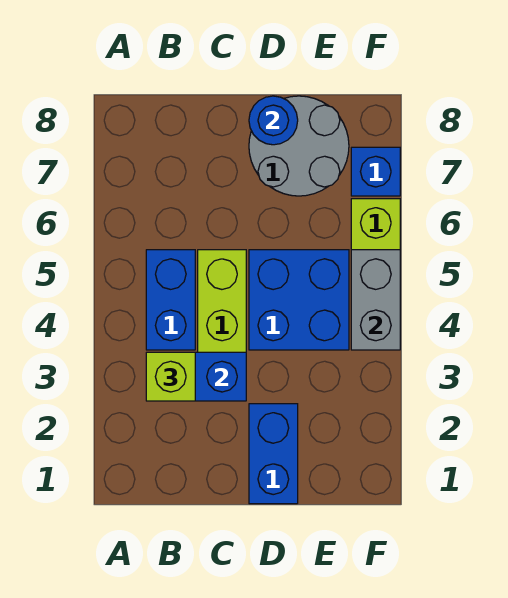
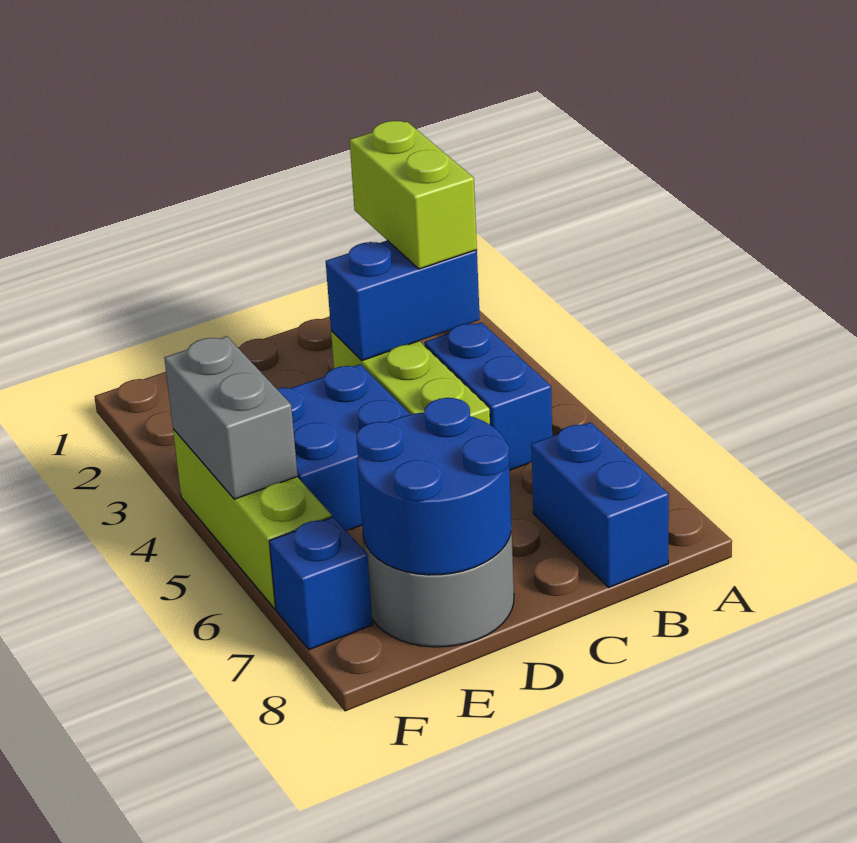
lime 1x1 brick [146,352,195,401] -> lime 1x2 brick [350,121,477,269]
blue 1x2 brick [249,404,298,504] -> blue 1x2 brick moved to [531,422,669,588]
blue 1x1 round brick [249,96,298,145] -> blue 2x2 round brick [357,398,511,575]

